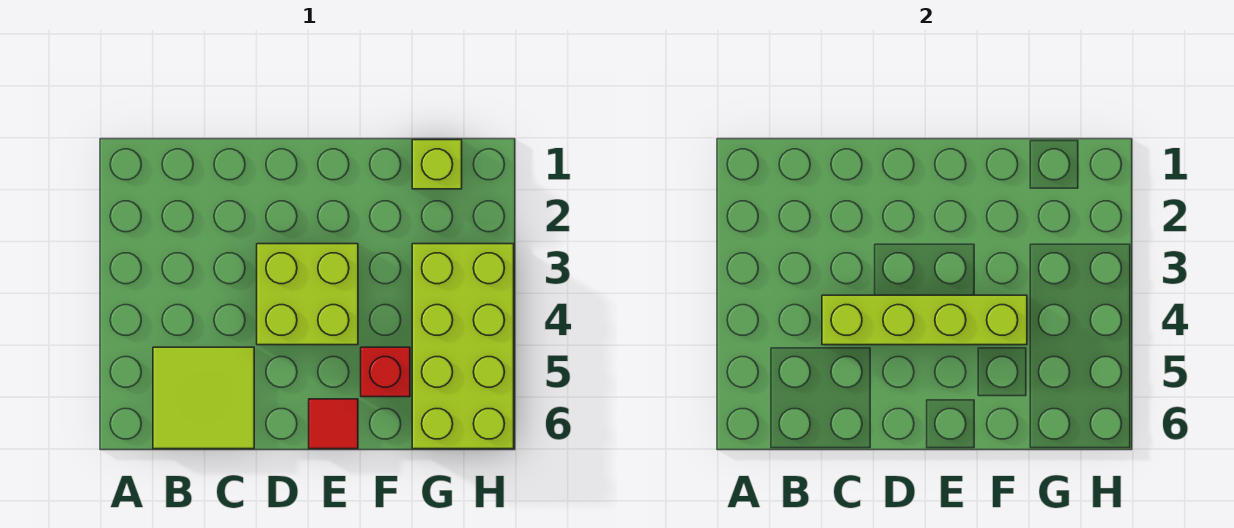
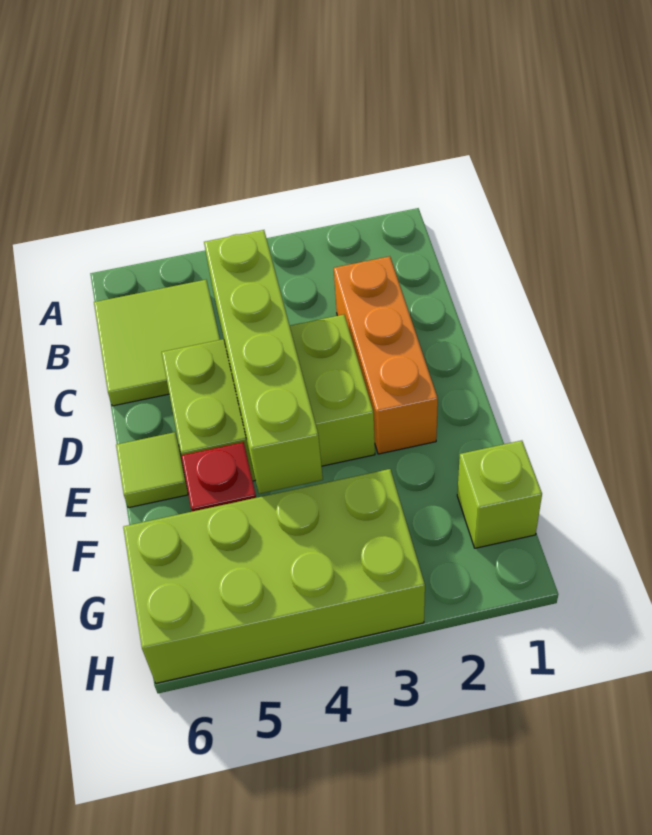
none -> orange 1x3 brick [334,256,438,454]
lime 2x2 brick [257,244,358,345] -> lime 2x3 brick [162,315,375,481]
red 1x1 tile [309,399,358,449] -> lime 1x1 tile [116,432,188,508]

